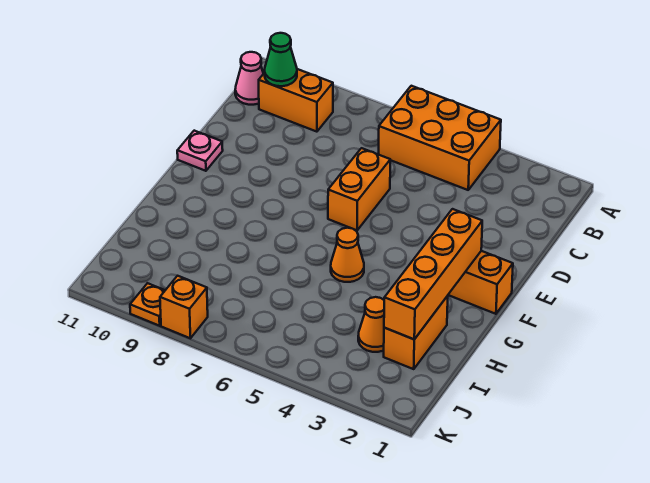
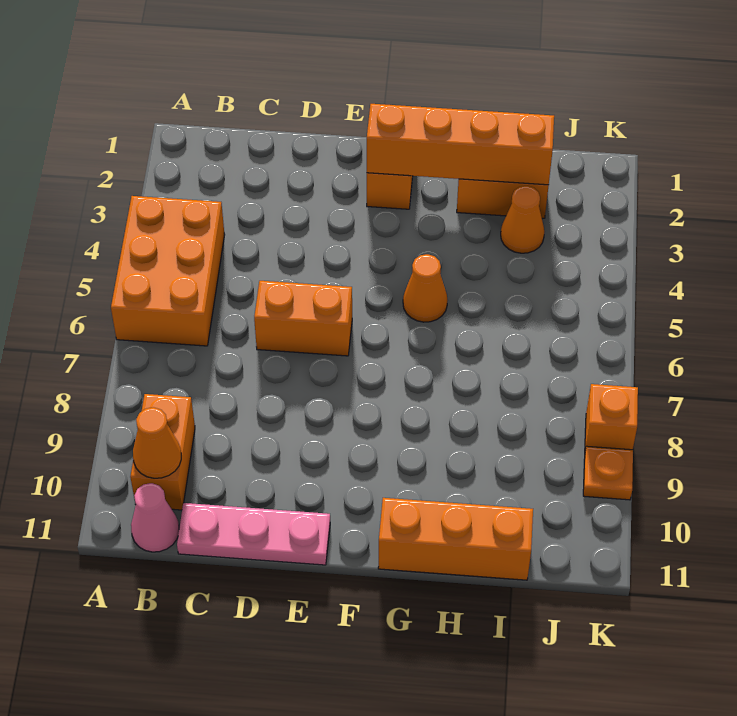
green 1x1 cone [265,33,297,86] -> orange 1x1 cone [133,407,181,478]
pink 1x1 plate [177,131,223,171] -> pink 1x3 plate [177,503,330,565]
none -> orange 1x3 brick [378,498,533,580]

